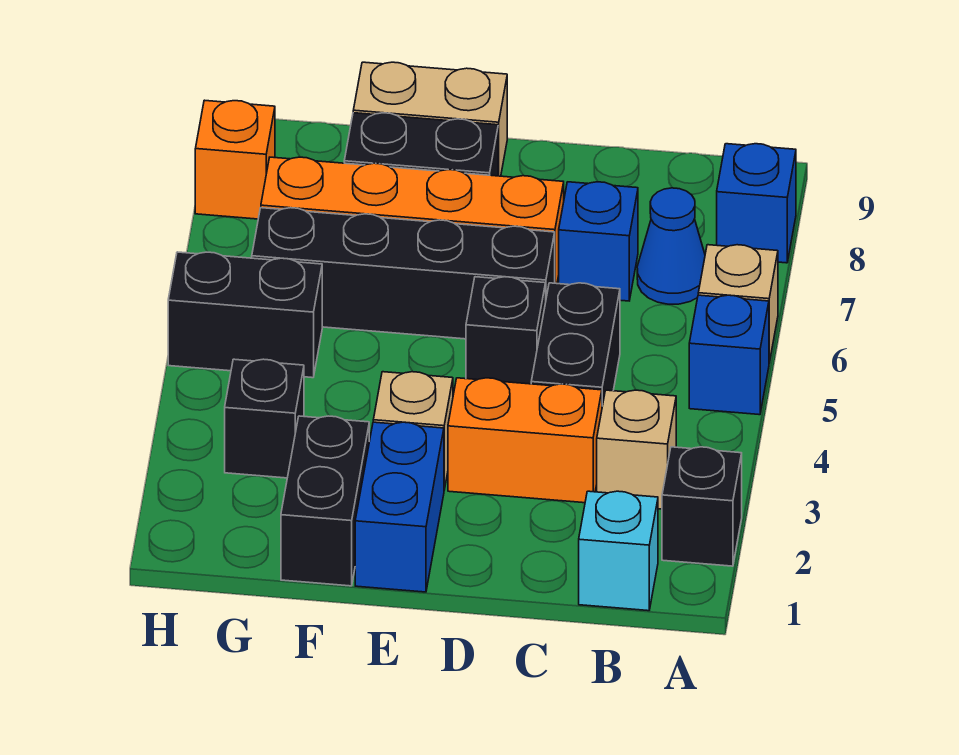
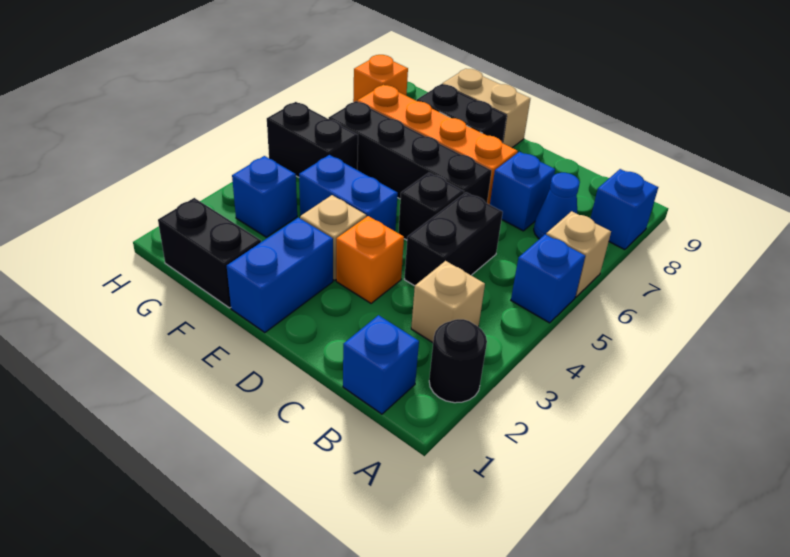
black 1x1 brick [662,447,742,566] -> black 1x1 round brick [429,319,487,403]
cyan 1x1 brick [579,491,658,611] -> blue 1x1 brick [343,315,419,414]
orange 1x2 brick [448,378,602,503] -> orange 1x1 brick [336,216,404,303]
none -> blue 1x2 brick [299,155,398,231]
black 1x2 brick [281,416,369,586] -> black 1x2 brick turned to [158,198,261,308]
black 1x1 brick [225,359,304,478] -> blue 1x1 brick [232,156,297,237]

